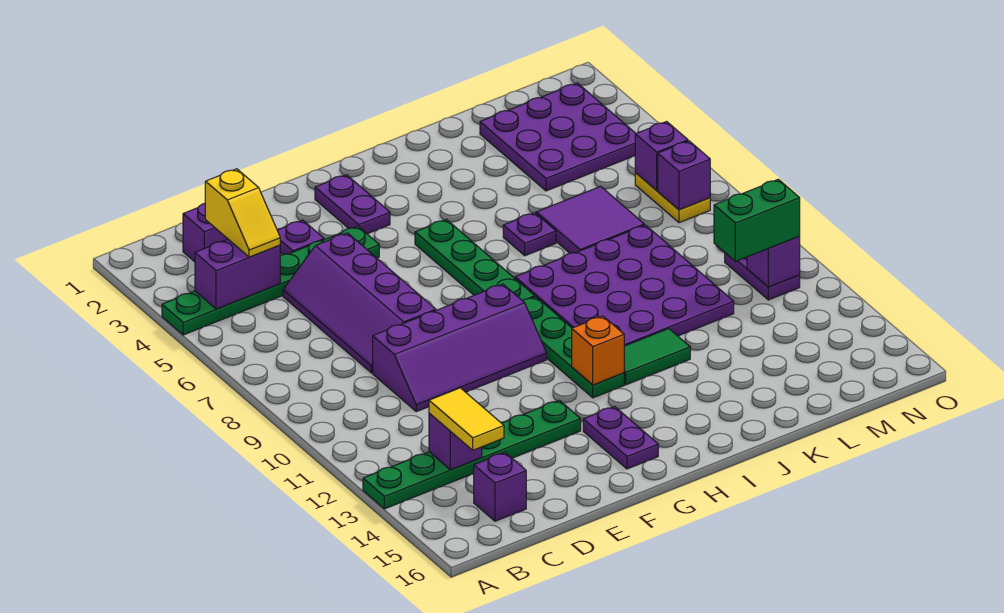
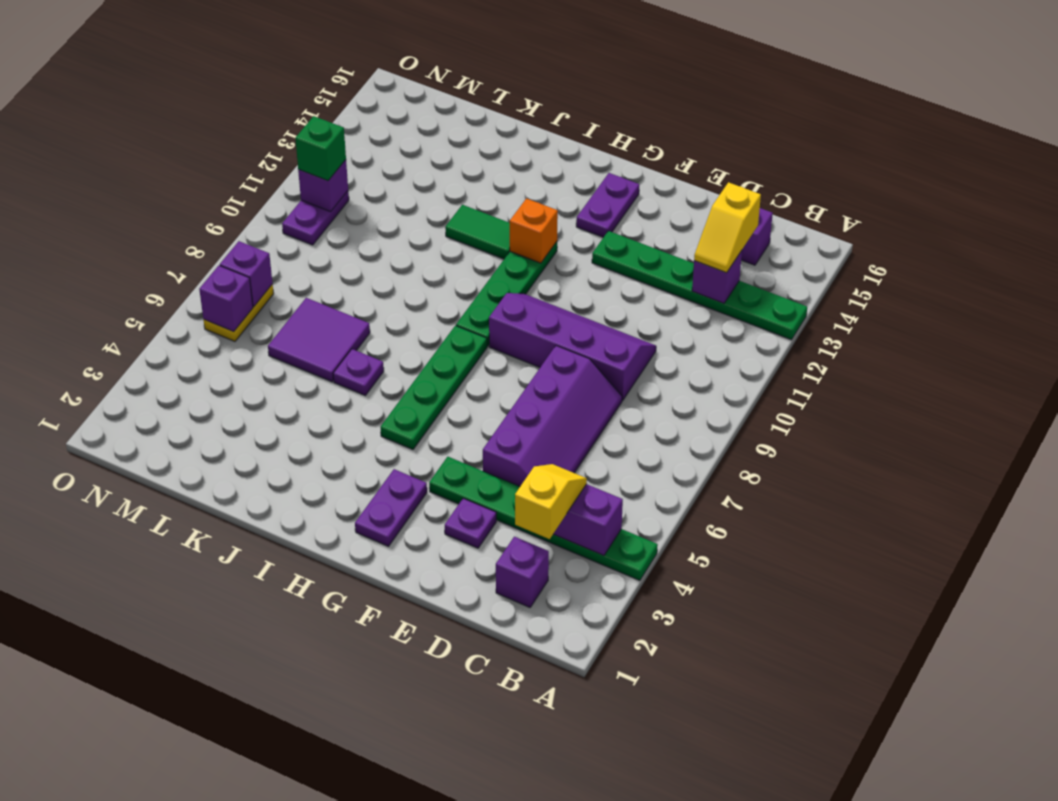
yellow 1x2 tile [429,388,504,450] -> yellow 1x2 slope [694,182,761,273]
purple 4x4 plate [515,225,734,346] -> none
purple 3x3 plate [480,83,636,191] -> none
green 1x2 brick [714,179,800,261] -> green 1x1 brick [295,116,346,181]

